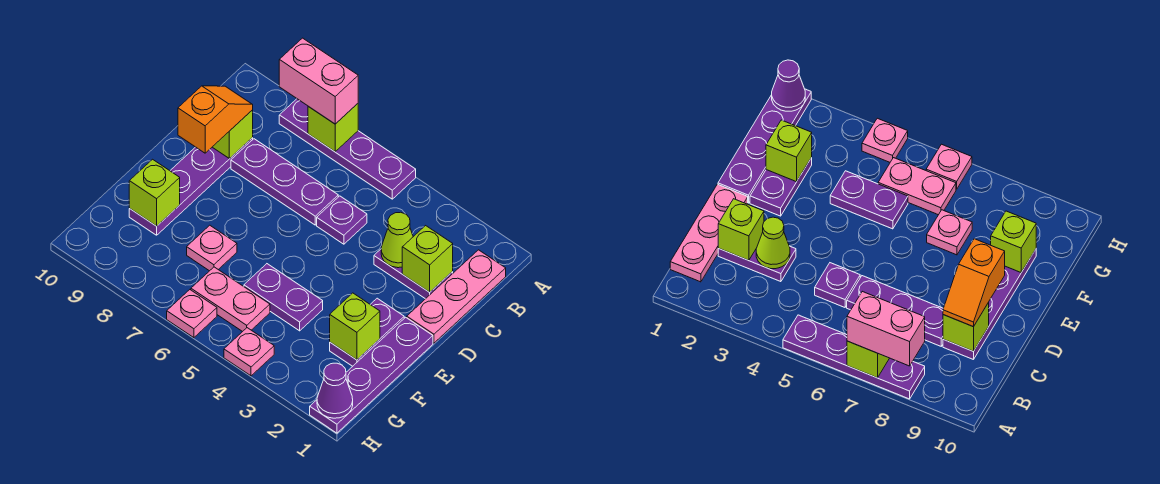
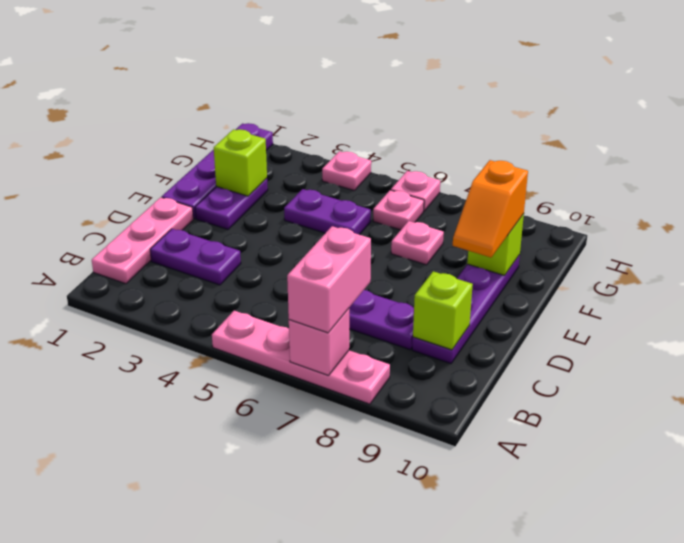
purple 1x4 plate [279,99,416,199] -> pink 1x4 plate [212,310,390,404]
lime 1x1 brick [308,104,358,152] -> pink 1x1 brick [289,309,349,376]
pink 1x2 brick [279,38,358,124] -> pink 1x2 brick turned to [287,226,371,333]
lime 1x1 brick [402,226,453,292] -> none
lime 1x1 cone [381,212,413,268] -> none
purple 1x1 plate [317,196,367,244] -> none
orange 1x2 slope [178,86,253,153] -> orange 1x2 slope moved to [453,160,528,257]
pink 1x2 plate [191,267,270,332] -> pink 1x1 plate [373,190,424,230]
purple 1x1 cone [317,363,353,418] -> none

